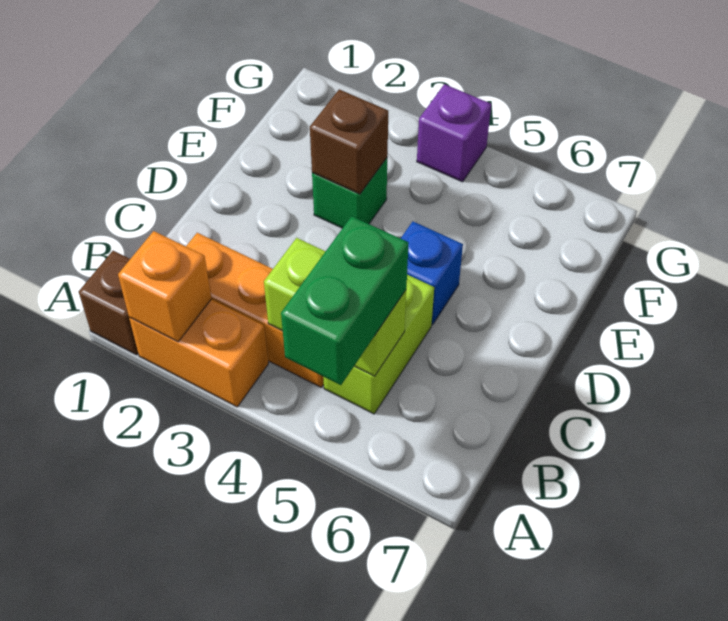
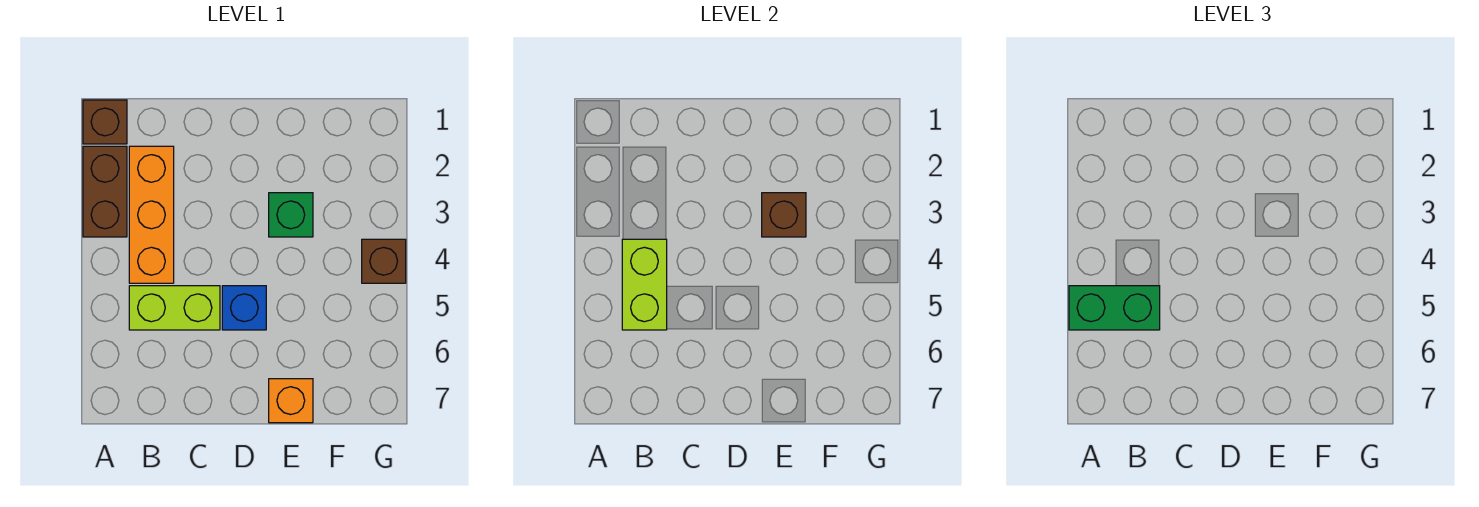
orange 1x2 brick [129,299,268,407] -> brown 1x2 brick [83,146,127,237]
orange 1x1 brick [118,231,212,342] -> orange 1x1 brick moved to [269,379,313,423]
purple 1x1 brick [417,84,491,182] -> brown 1x1 brick [362,239,406,283]

